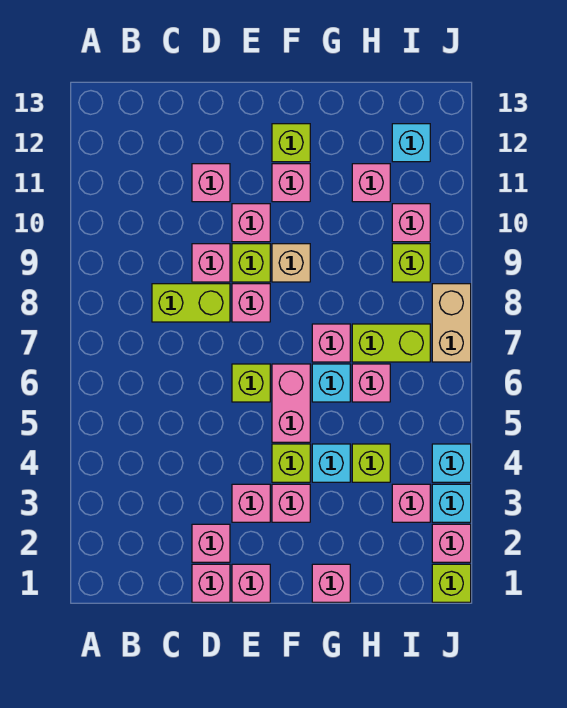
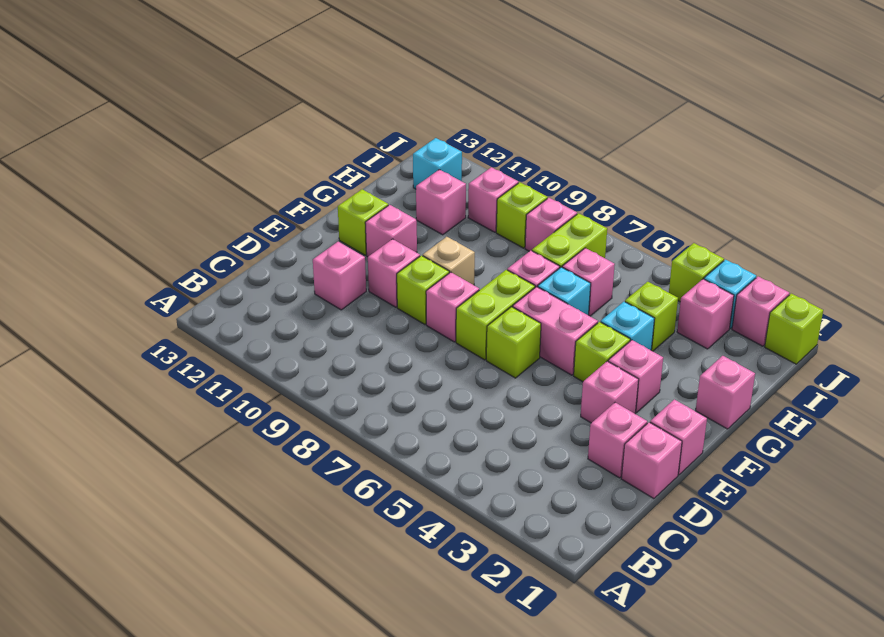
lime 1x2 brick [152,284,230,322] -> lime 1x2 brick moved to [456,270,535,360]
pink 1x1 brick [192,244,230,282] -> pink 1x1 brick moved to [525,198,577,251]
cyan 1x1 brick [432,444,471,482] -> lime 1x1 brick [669,243,724,302]
tan 1x2 brick [432,284,471,362] -> none

